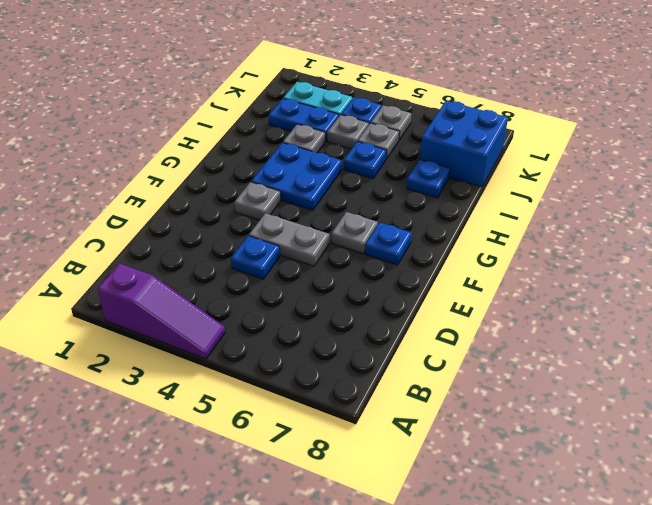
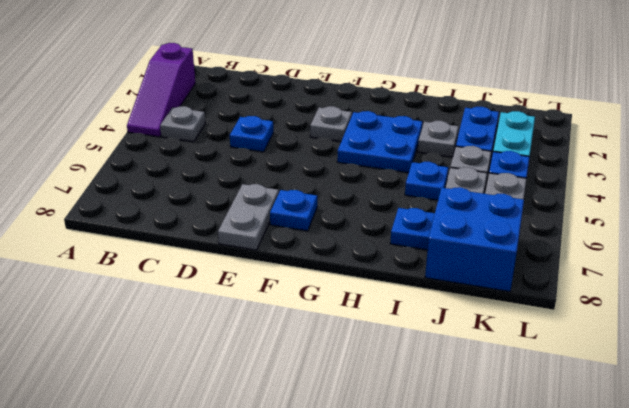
grey 1x2 plate [249,213,329,266] -> grey 1x2 plate moved to [218,184,279,250]
grey 1x1 plate [332,212,378,254] -> grey 1x1 plate moved to [160,106,205,142]

